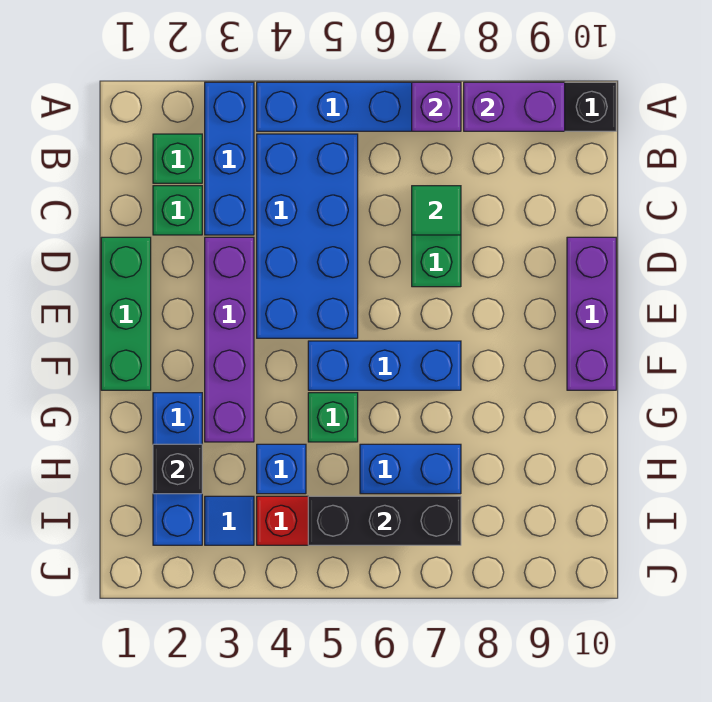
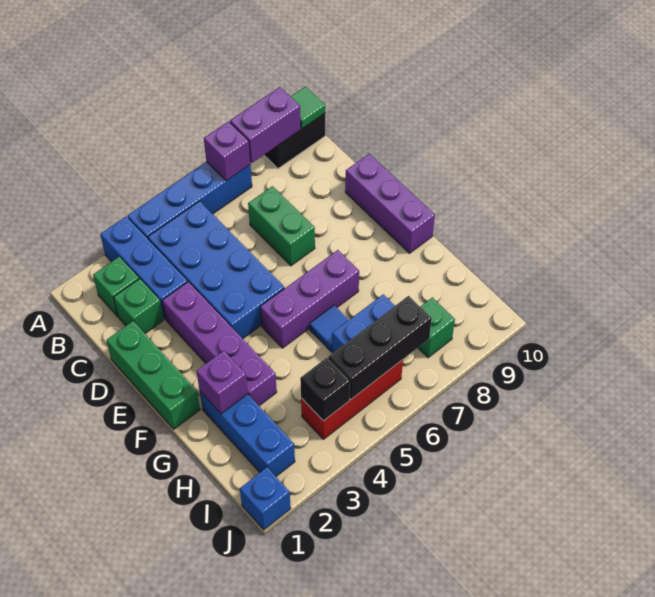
green 1x1 tile [412,186,461,235] -> green 1x1 tile moved to [291,87,325,129]
blue 1x3 brick [308,341,461,390] -> purple 1x3 brick [260,250,359,348]
none -> purple 1x1 brick [197,351,248,414]
green 1x1 brick [308,393,358,442] -> green 1x1 brick moved to [418,298,455,358]
black 1x1 brick [153,444,202,494] -> black 1x1 brick moved to [300,358,350,421]
blue 1x1 brick [257,444,306,494] -> blue 1x1 brick moved to [240,467,291,530]
blue 1x1 tile [205,496,254,545] -> blue 1x1 tile moved to [310,305,349,351]

